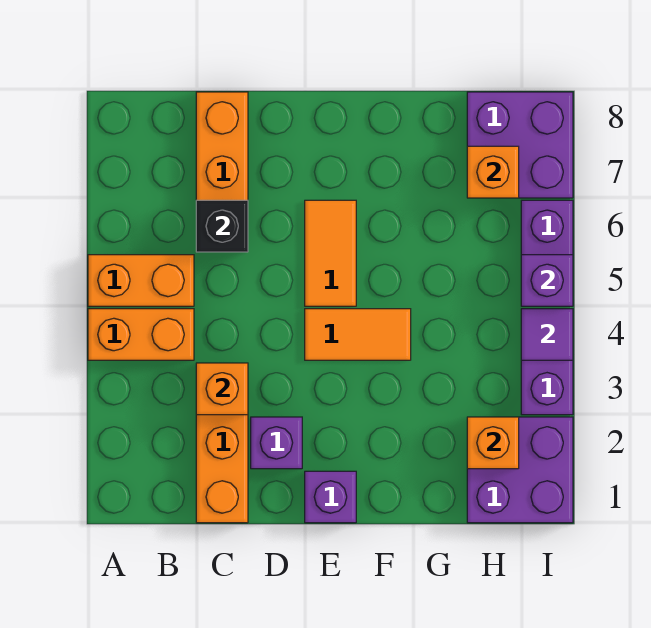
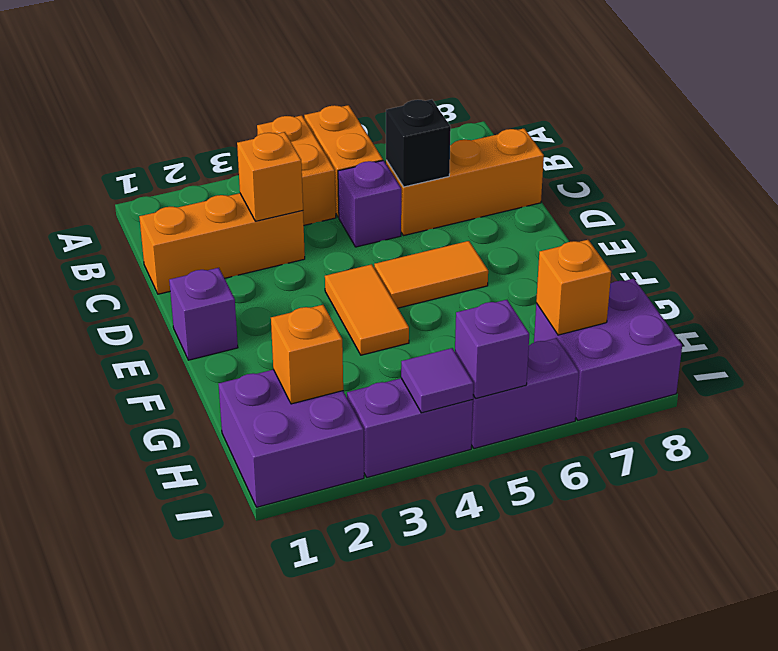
purple 1x1 brick [251,417,302,469] -> purple 1x1 brick moved to [338,160,401,247]

